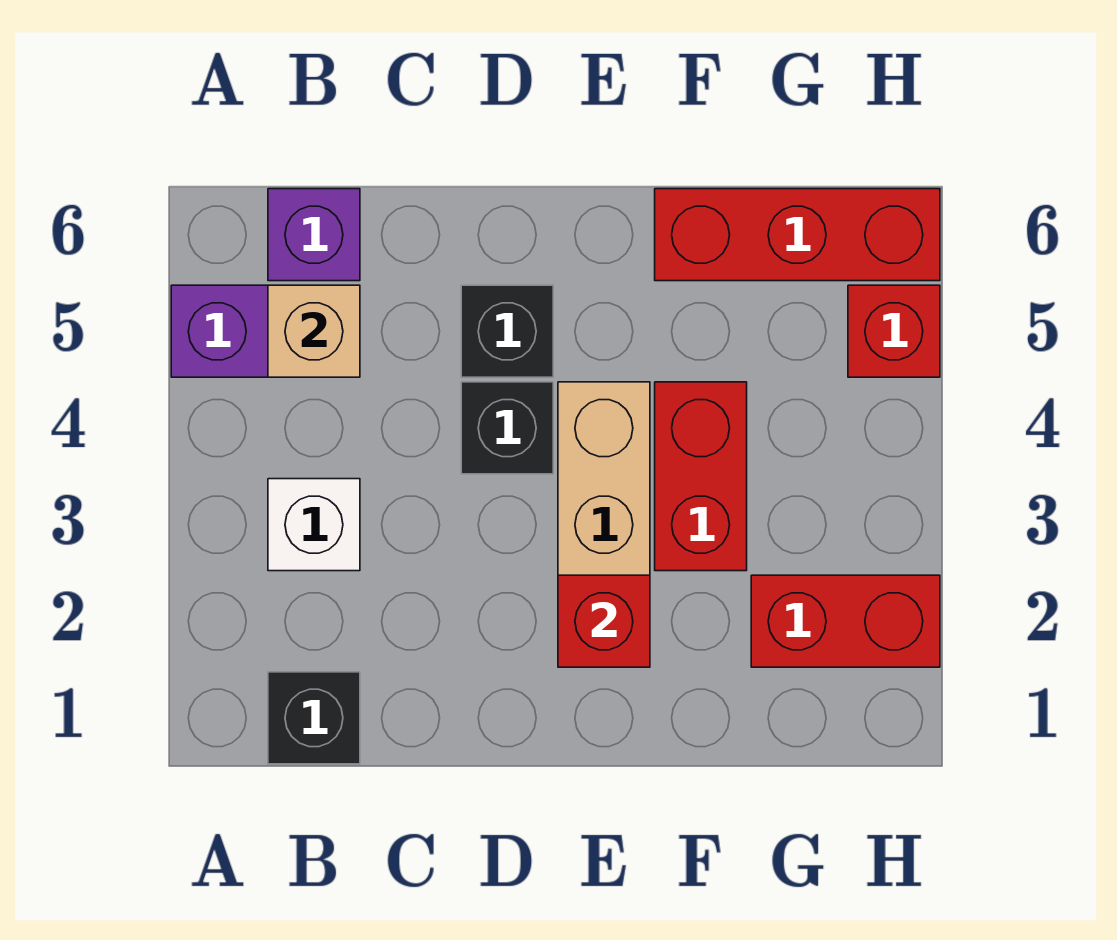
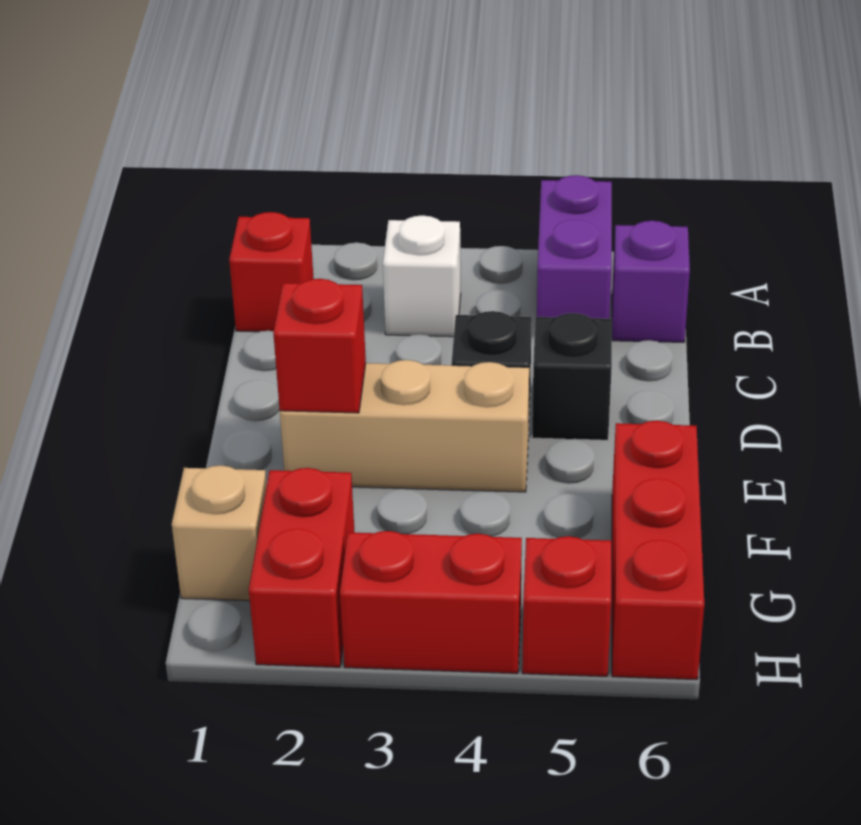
black 1x1 brick [268,672,360,764] -> red 1x1 brick [229,212,314,332]
tan 1x1 brick [268,285,360,377] -> tan 1x1 brick moved to [172,465,267,601]
red 1x2 brick [655,382,747,571] -> red 1x2 brick moved to [340,531,522,673]

